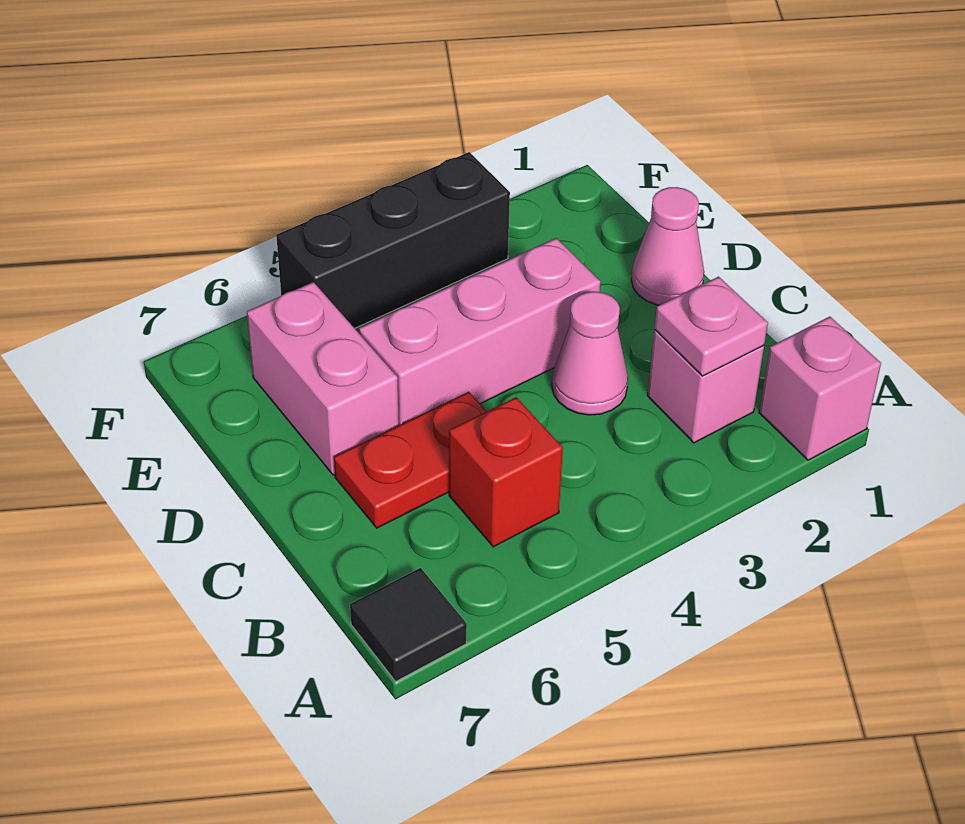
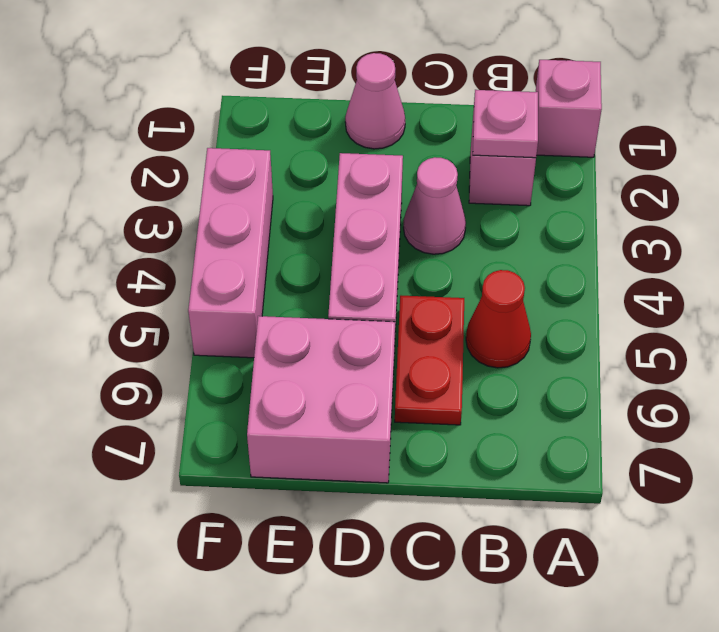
black 1x1 tile [350,568,467,681] -> none
red 1x1 brick [449,397,563,547] -> red 1x1 cone [466,270,531,368]
pink 1x2 brick [247,282,399,475] -> pink 2x2 brick [247,316,395,483]
black 1x3 brick [276,152,510,328] -> pink 1x3 brick [188,148,273,358]

